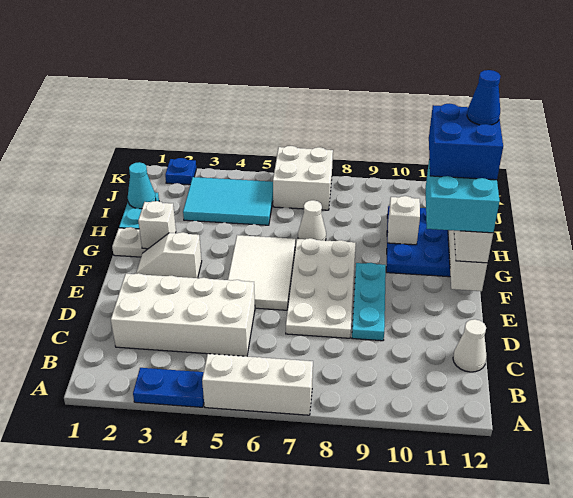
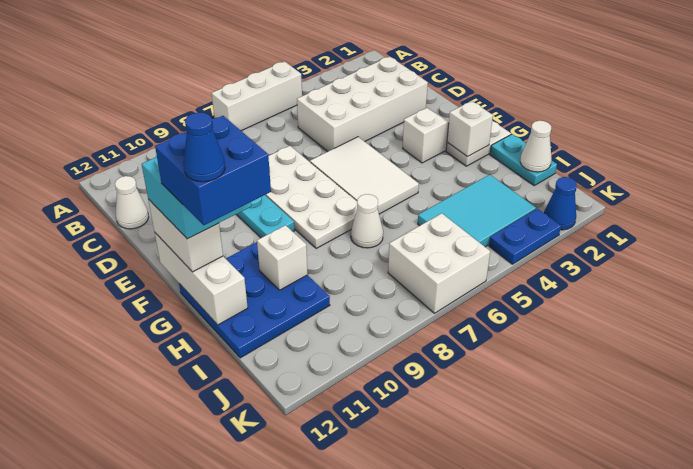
blue 1x2 plate [133,368,204,407] -> blue 1x2 plate moved to [489,209,561,264]
cyan 1x1 cone [128,162,156,209] -> white 1x1 cone [520,121,552,172]
blue 1x1 plate [165,158,196,185] -> blue 1x1 cone [544,177,577,230]

